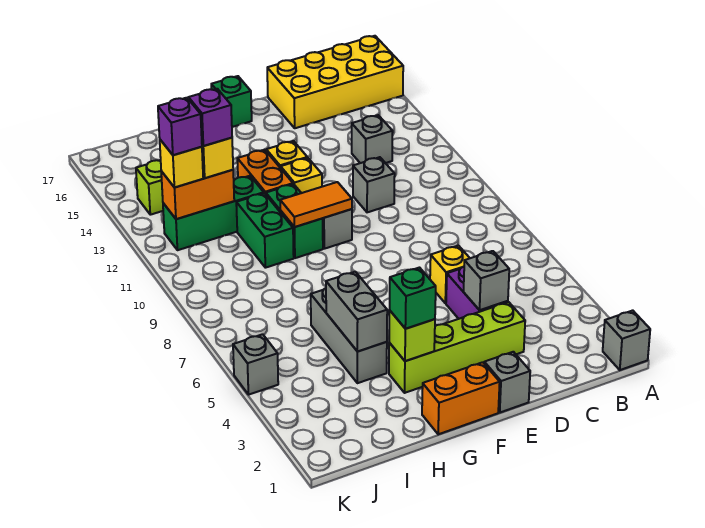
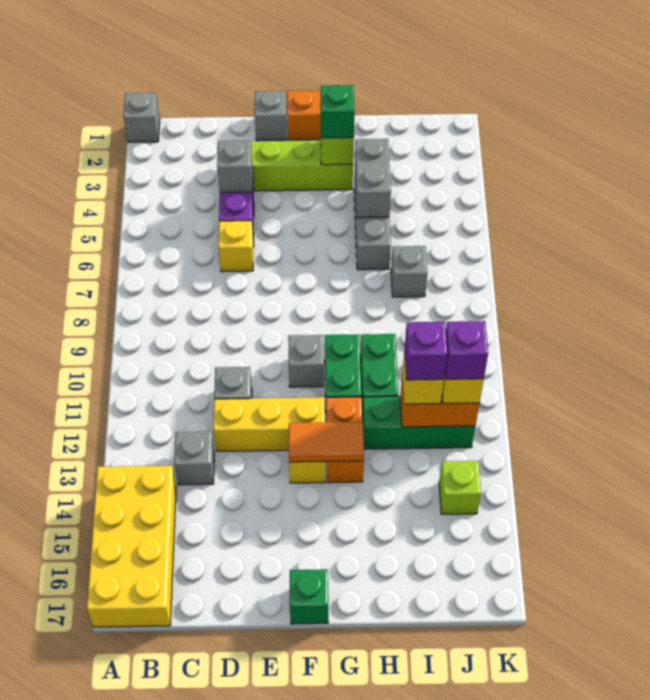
yellow 2x4 brick [267,36,403,128] -> yellow 2x4 brick turned to [87,466,176,627]
orange 1x2 tile [280,182,352,227] -> orange 1x2 tile moved to [289,422,364,462]
yellow 1x1 brick [281,158,322,193] -> yellow 1x3 brick [213,397,325,451]
grey 1x1 brick [233,334,278,395] -> grey 1x1 brick moved to [391,246,427,297]

